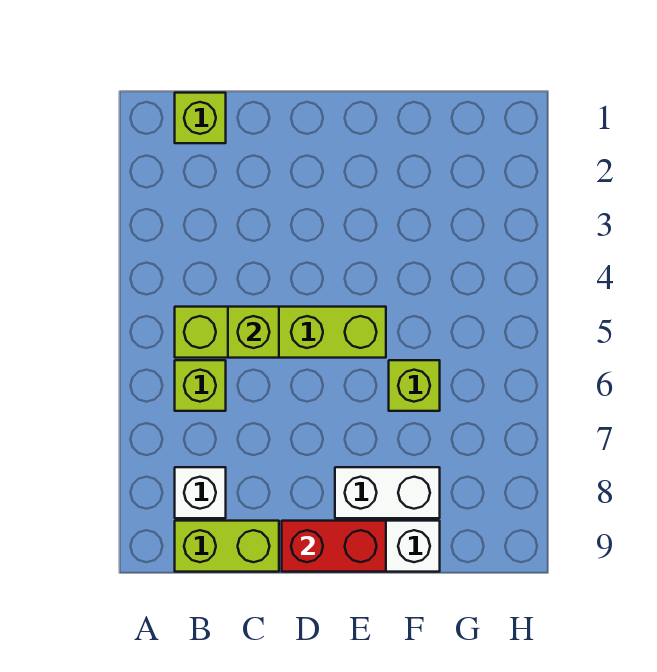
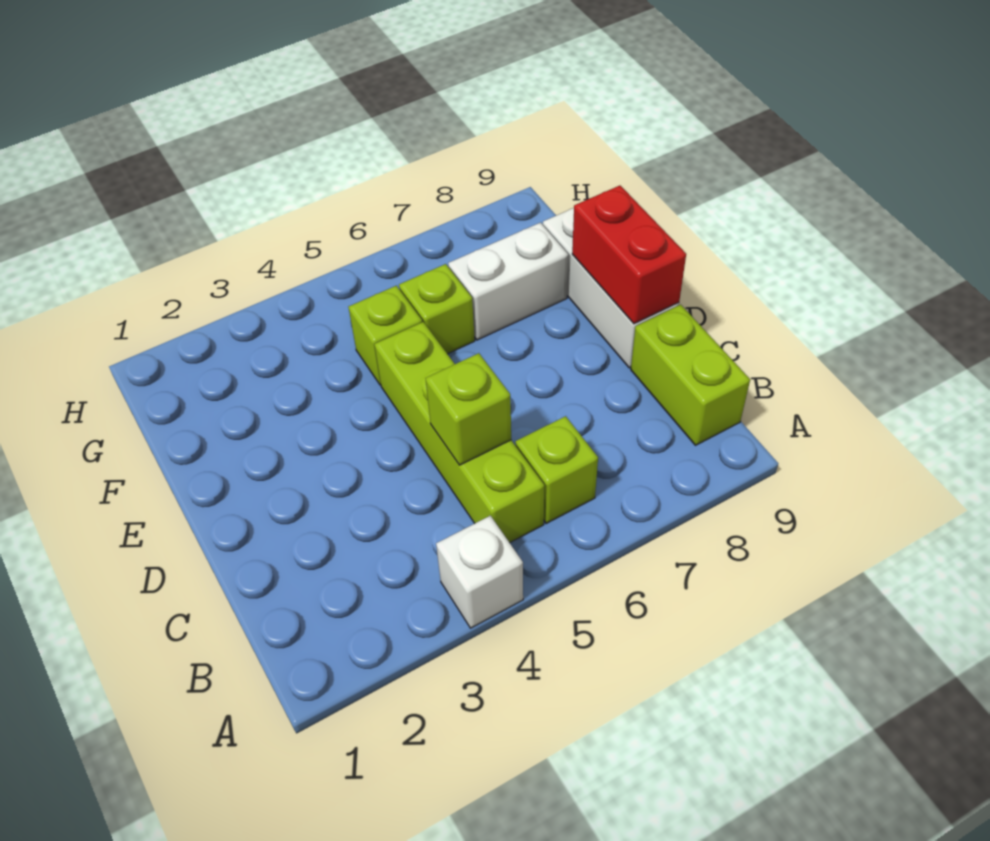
lime 1x1 brick [175,93,226,143] -> lime 1x1 brick moved to [348,286,422,385]
white 1x1 brick [175,467,226,518] -> white 1x1 brick moved to [436,516,523,628]
white 1x2 brick [335,467,440,518] -> white 1x2 brick turned to [448,223,568,340]

